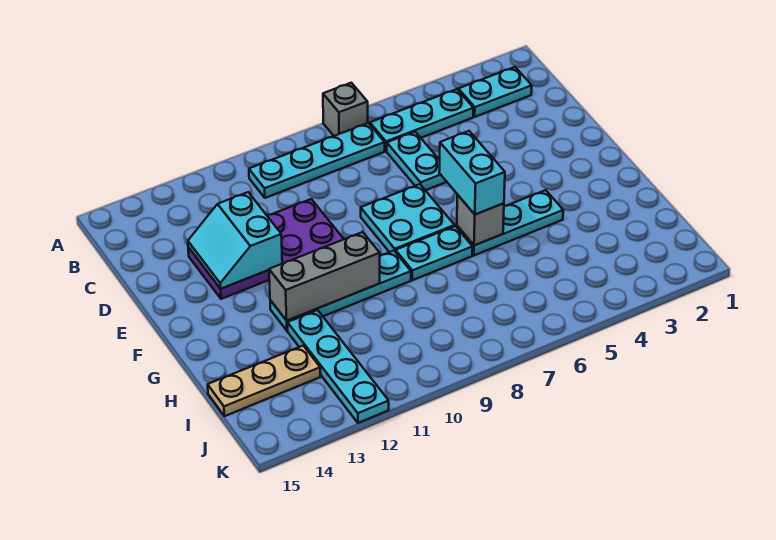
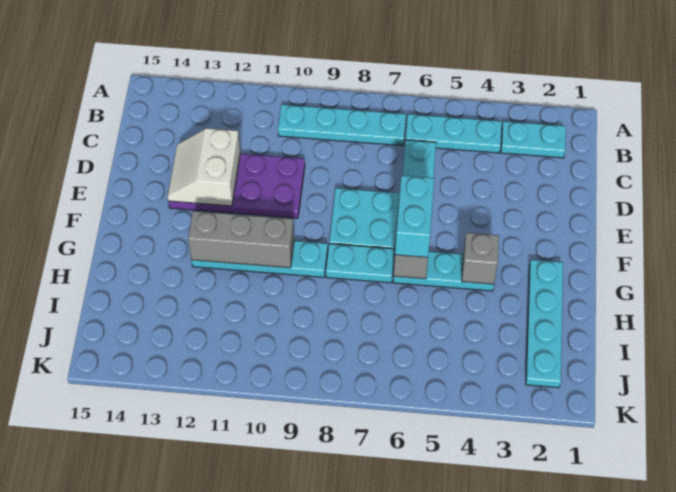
grey 1x1 brick [323,83,368,136] -> grey 1x1 brick moved to [462,233,499,284]
cyan 2x2 slope [188,192,282,289] -> white 2x2 slope [168,128,240,206]
cyan 1x4 plate [287,310,389,423] -> cyan 1x4 plate moved to [526,260,563,388]
tan 1x3 plate [208,346,320,416] -> none

